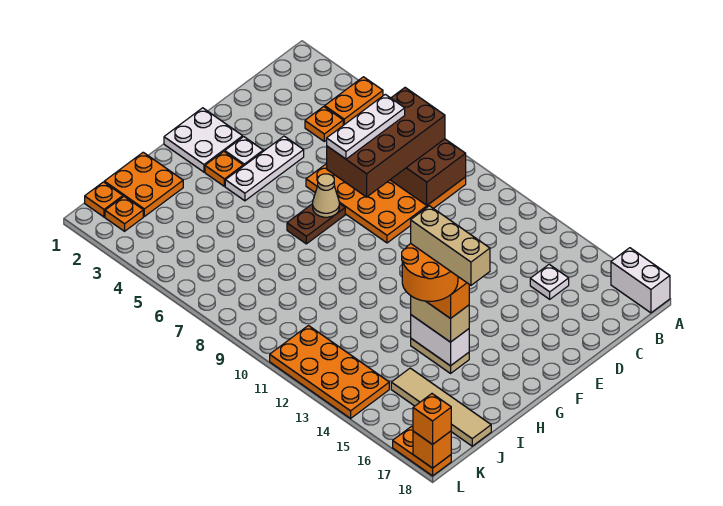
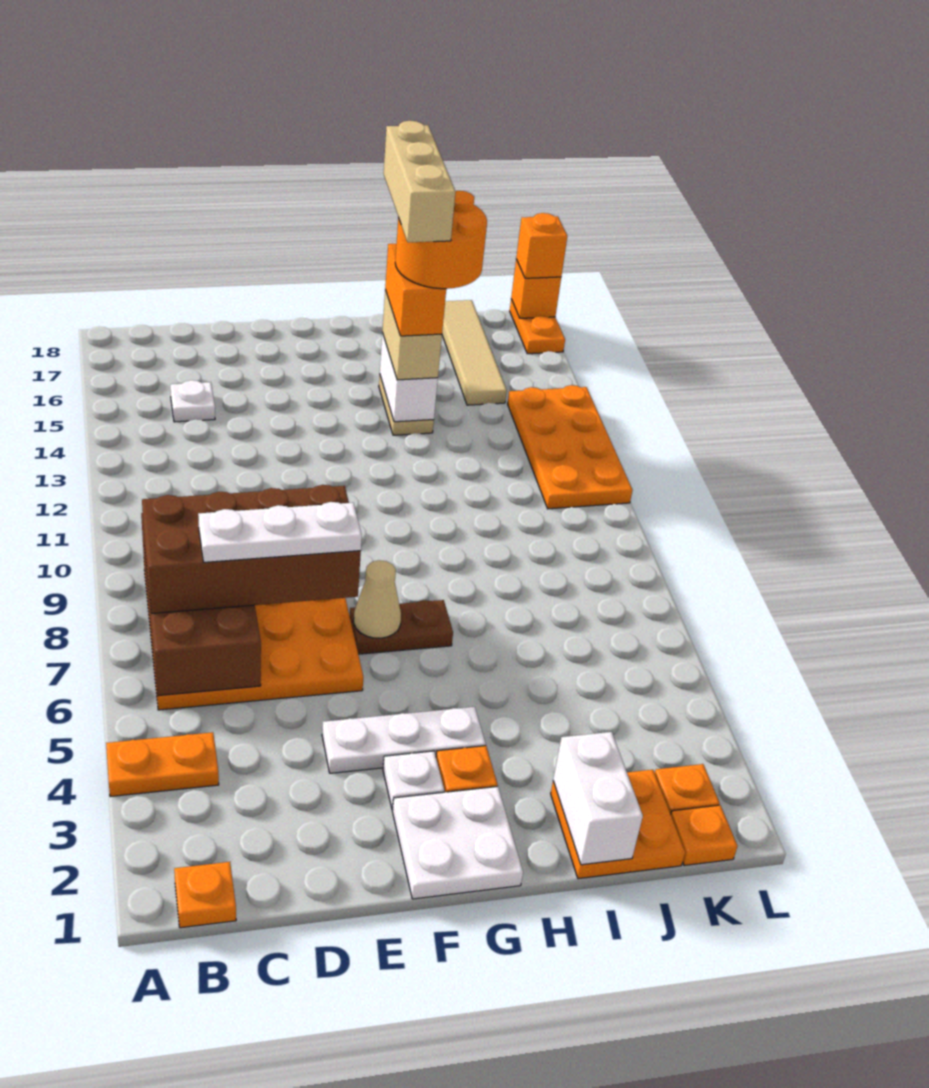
white 1x2 brick [611,248,670,313] -> white 1x2 brick moved to [553,732,643,865]
orange 1x1 plate [305,107,343,141] -> orange 1x1 plate moved to [174,862,236,928]

